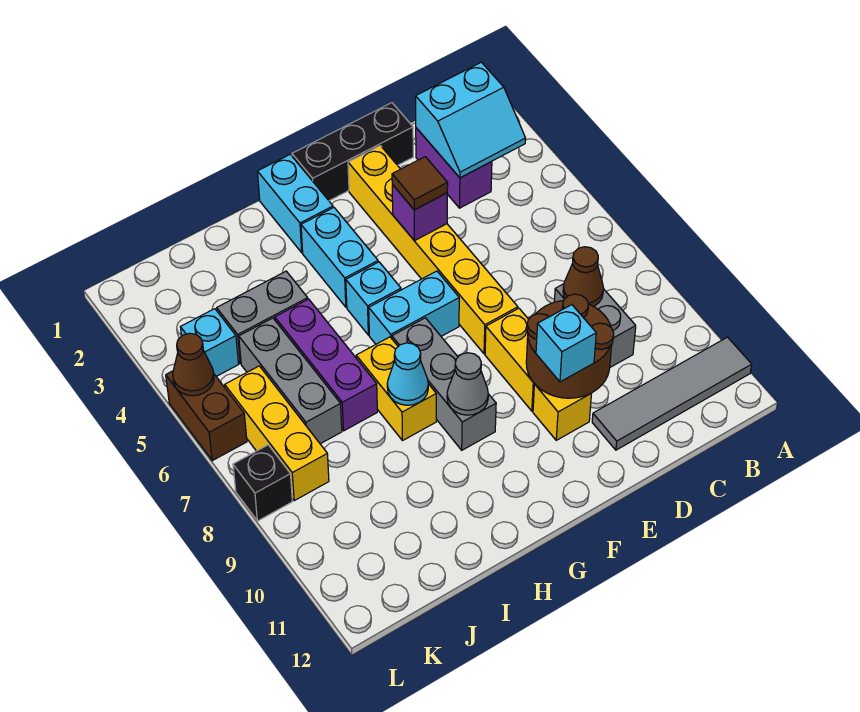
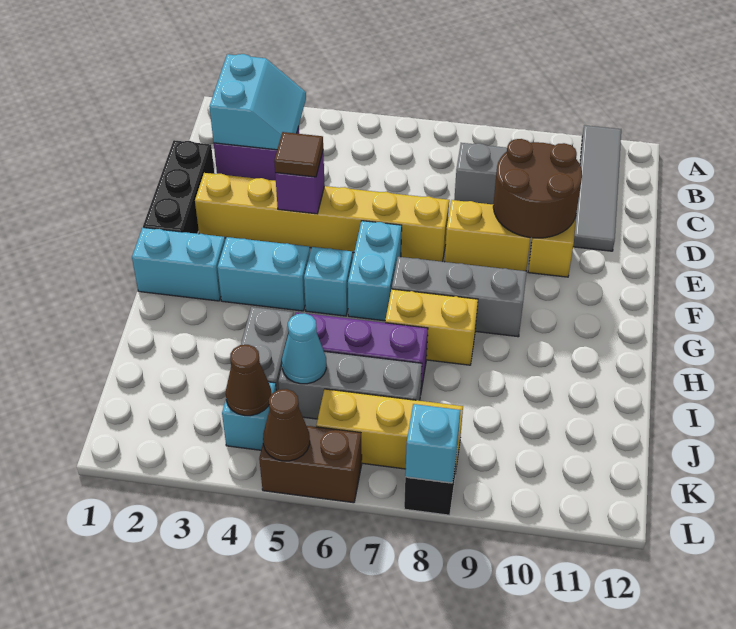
brown 1x1 cone [563,247,603,306] -> brown 1x1 cone moved to [226,345,271,416]
cyan 1x1 brick [536,305,596,382] -> cyan 1x1 brick moved to [405,404,461,483]
grey 1x1 cone [447,353,488,415] -> none
cyan 1x1 cone [387,343,428,405] -> cyan 1x1 cone moved to [282,313,326,384]

